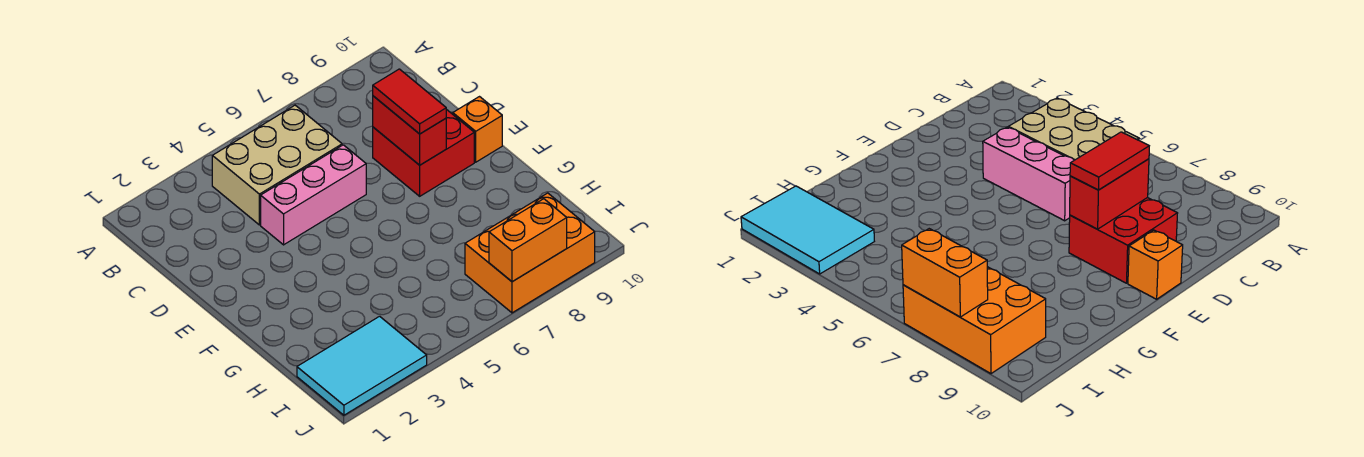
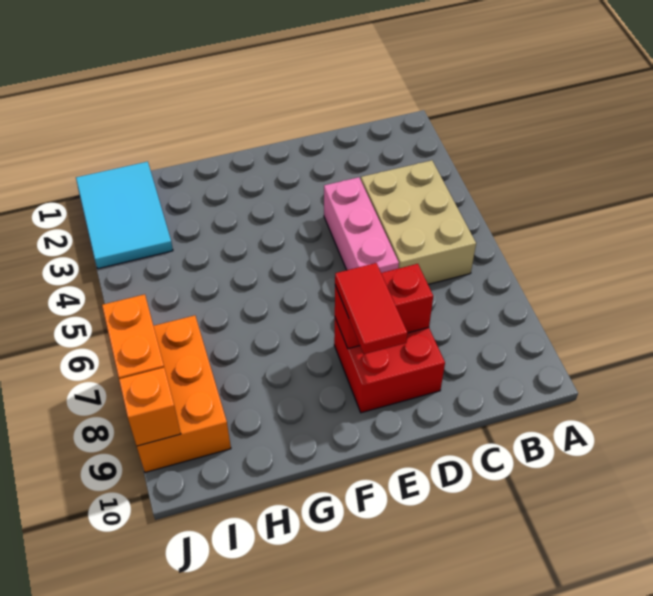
red 1x2 tile [373,69,446,134] -> red 1x2 tile turned to [335,263,407,354]
orange 1x1 brick [453,97,502,162] -> orange 1x1 brick moved to [119,368,181,446]

